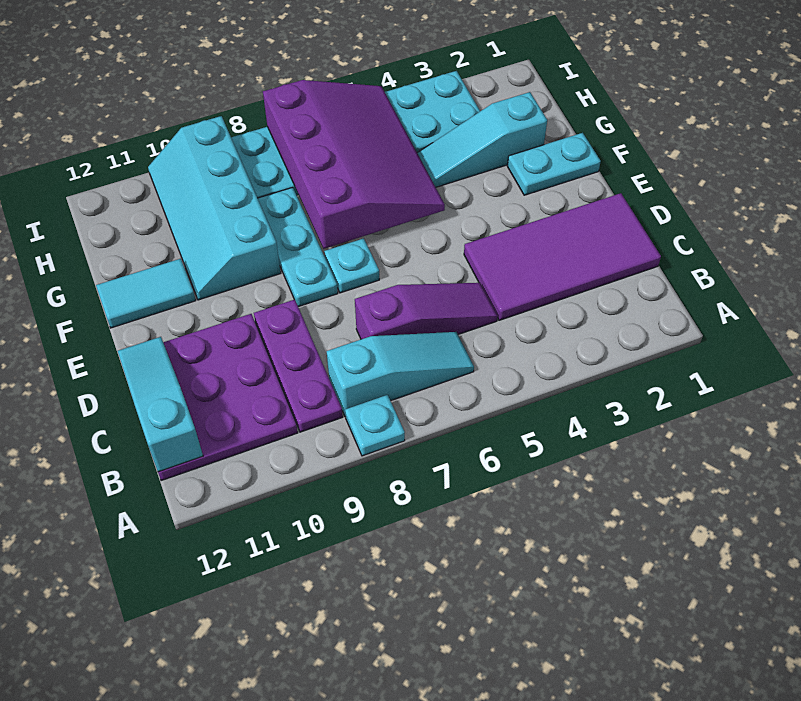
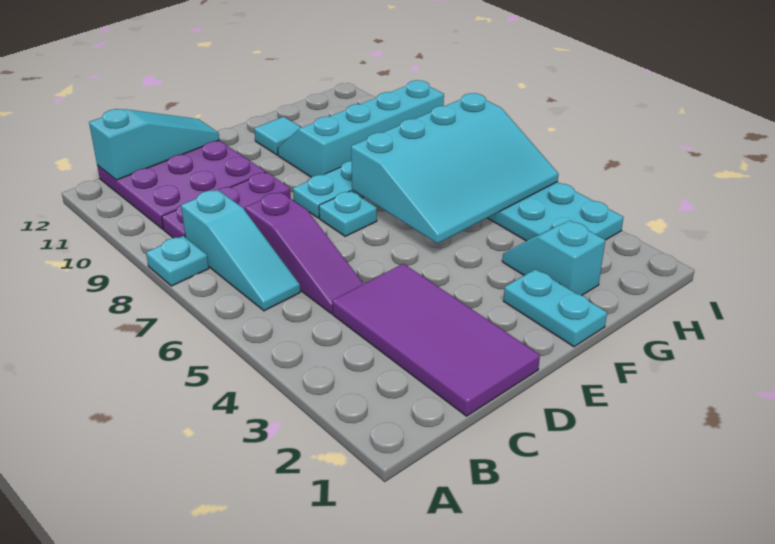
purple 3x4 slope [263,80,445,249] -> cyan 3x4 slope [351,93,559,244]
cyan 1x2 tile [96,259,196,328] -> cyan 1x1 tile [254,117,302,155]
cyan 1x3 slope [418,92,547,187] -> cyan 1x2 slope [502,220,605,295]

